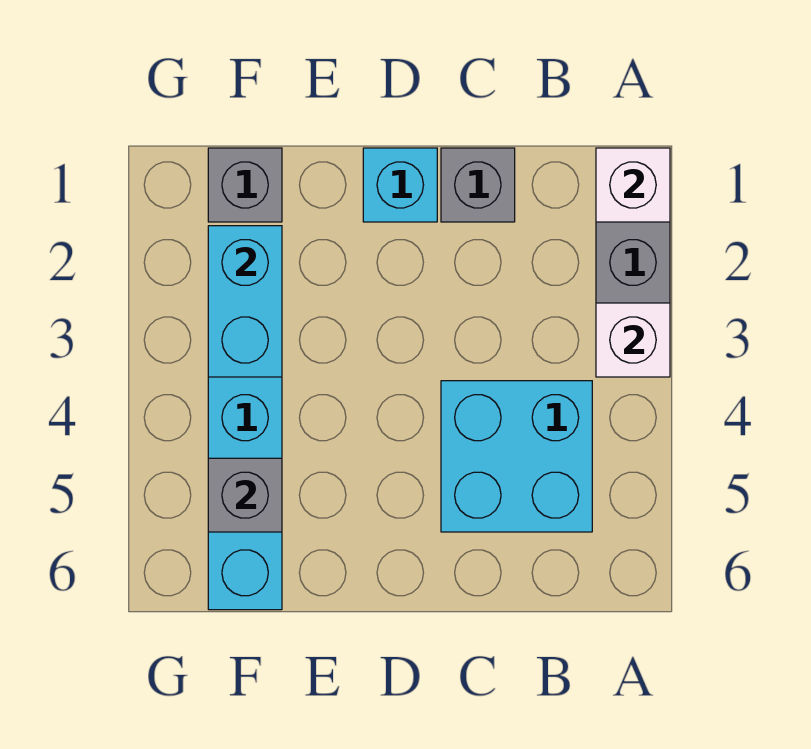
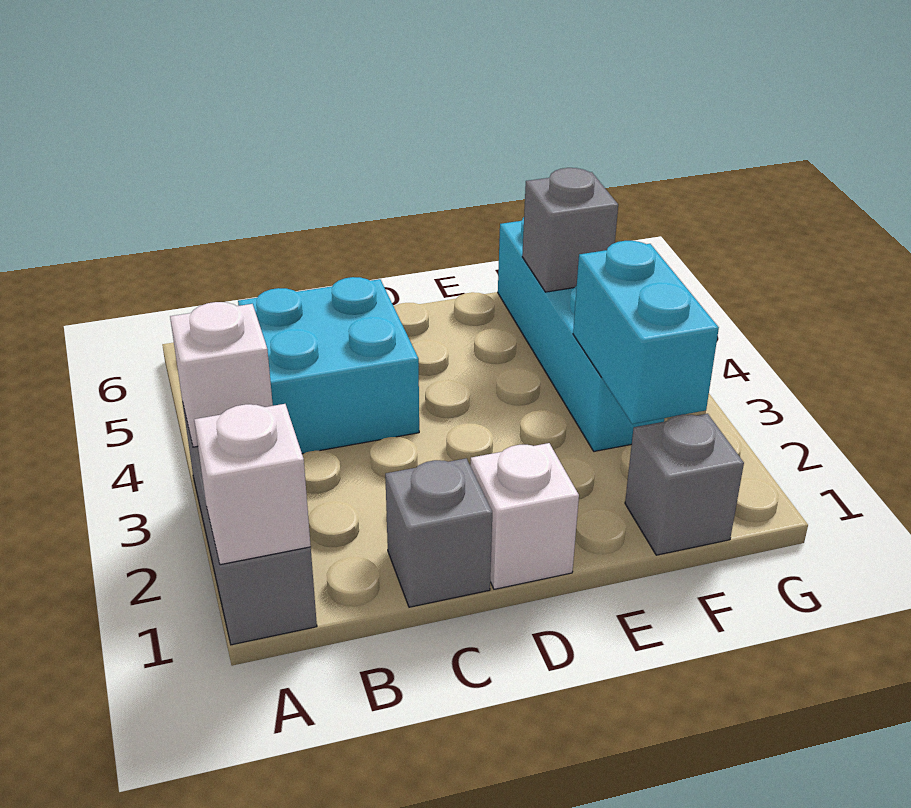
cyan 1x1 brick [363,148,437,222] -> white 1x1 brick [470,443,579,589]

